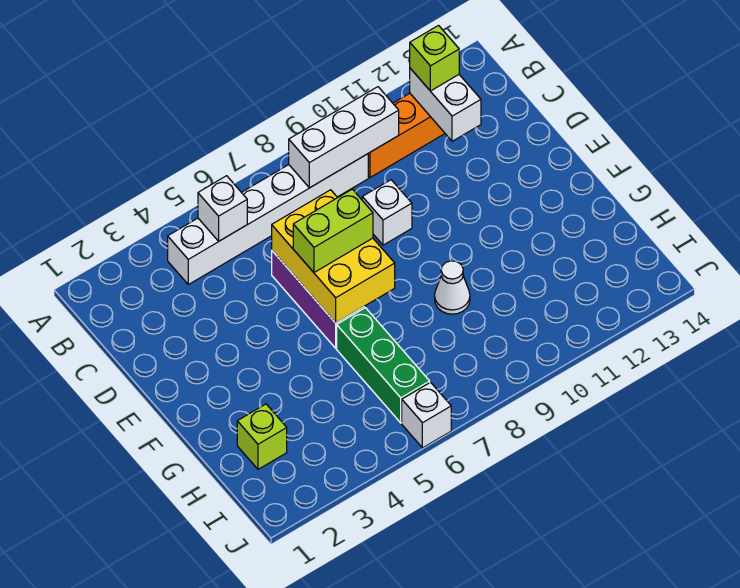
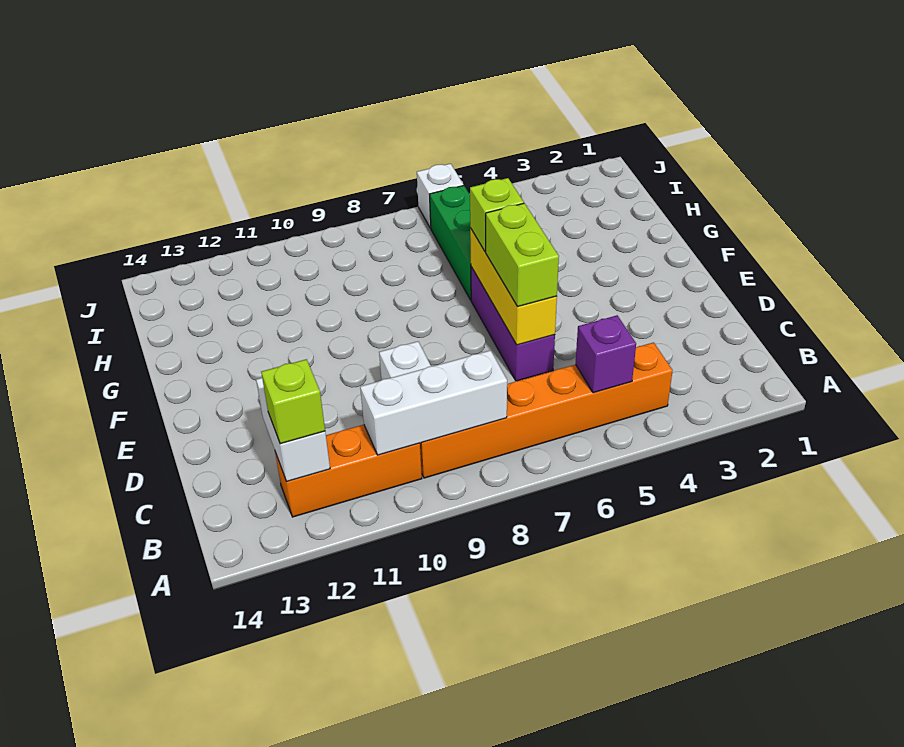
white 1x6 brick [168,154,368,284] -> orange 1x6 brick [420,342,673,478]
white 1x1 brick [198,176,247,241] -> purple 1x1 brick [575,315,636,393]
yellow 2x3 brick [272,190,395,323] -> yellow 1x3 brick [470,228,557,345]
lime 1x2 brick [293,189,373,272] -> lime 1x2 brick turned to [486,203,559,307]
white 1x1 cone [435,261,470,314] -> none
lime 1x1 brick [237,404,287,469] -> lime 1x1 brick moved to [470,178,524,252]

